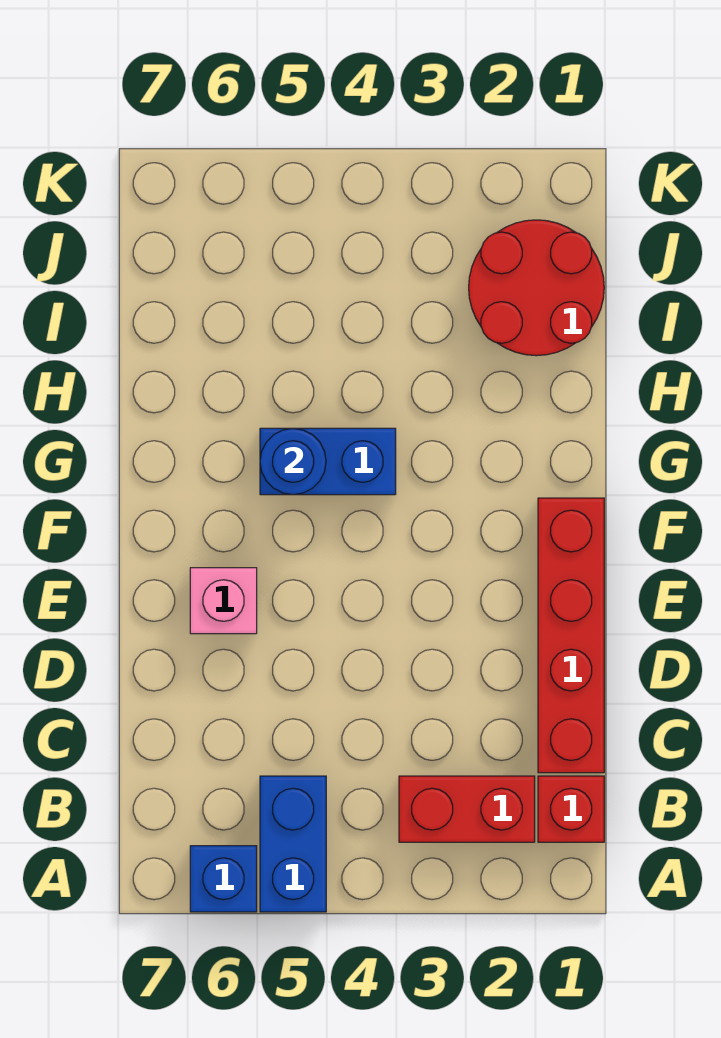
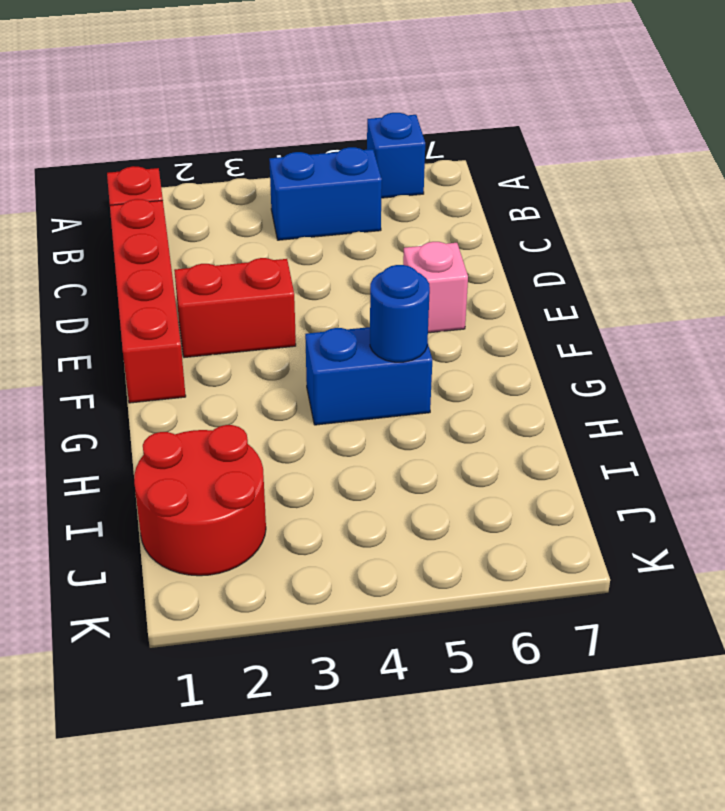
blue 1x2 brick [260,776,326,912] -> blue 1x2 brick turned to [269,147,382,240]
red 1x2 brick [399,776,535,842] -> red 1x2 brick moved to [174,258,296,358]

